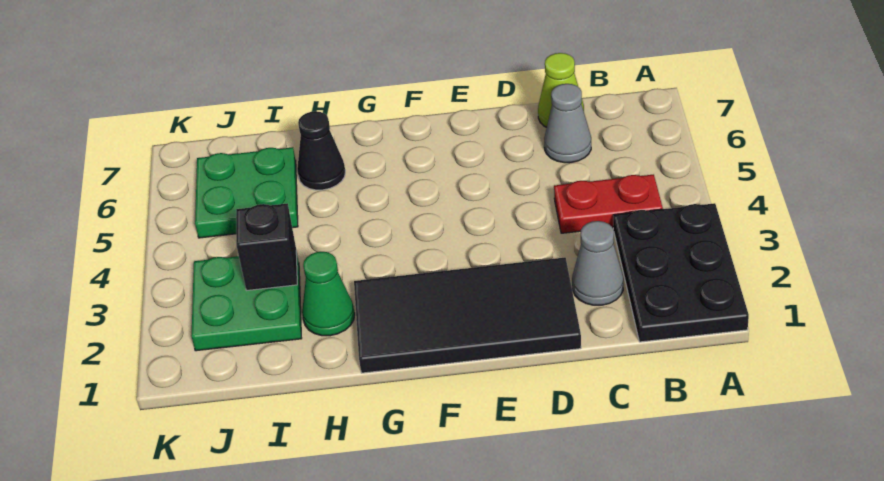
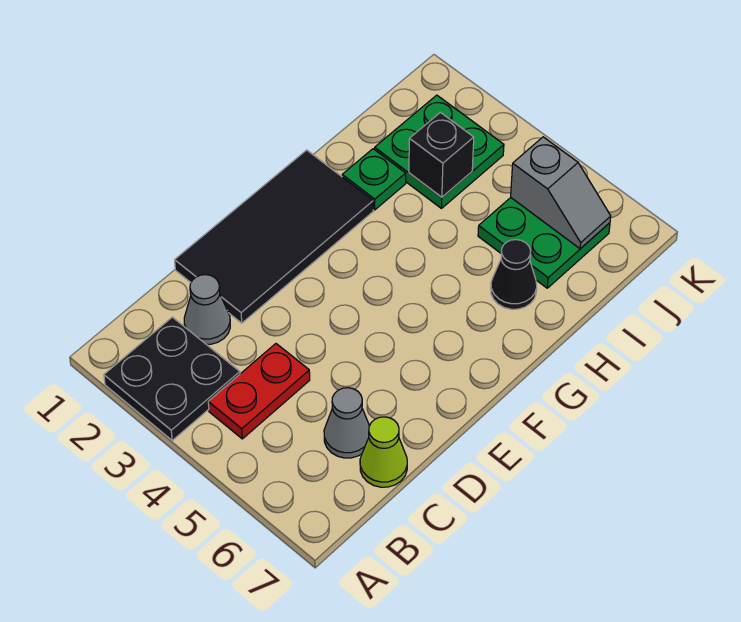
black 2x3 plate [613,203,749,342] -> black 2x2 plate [104,317,240,440]
green 1x1 cone [302,252,355,336] -> green 1x1 plate [342,149,406,210]
none -> grey 1x2 slope [511,137,611,249]

